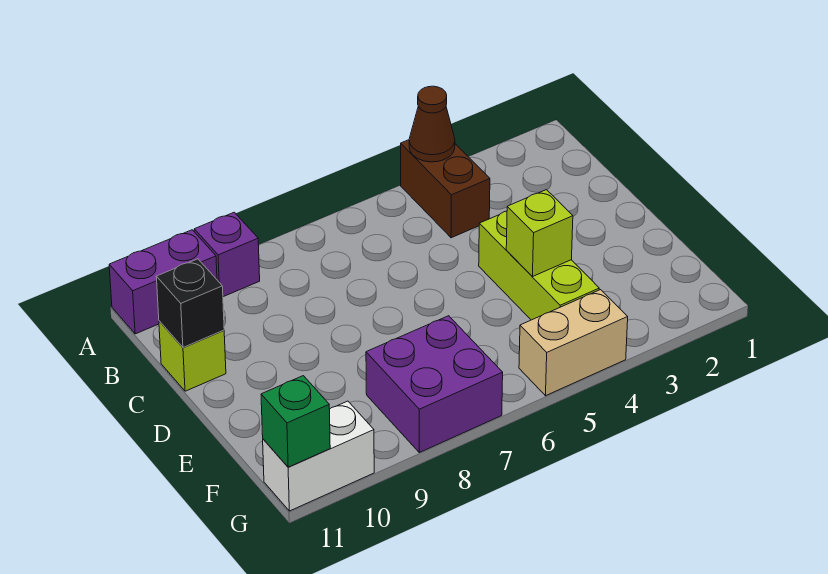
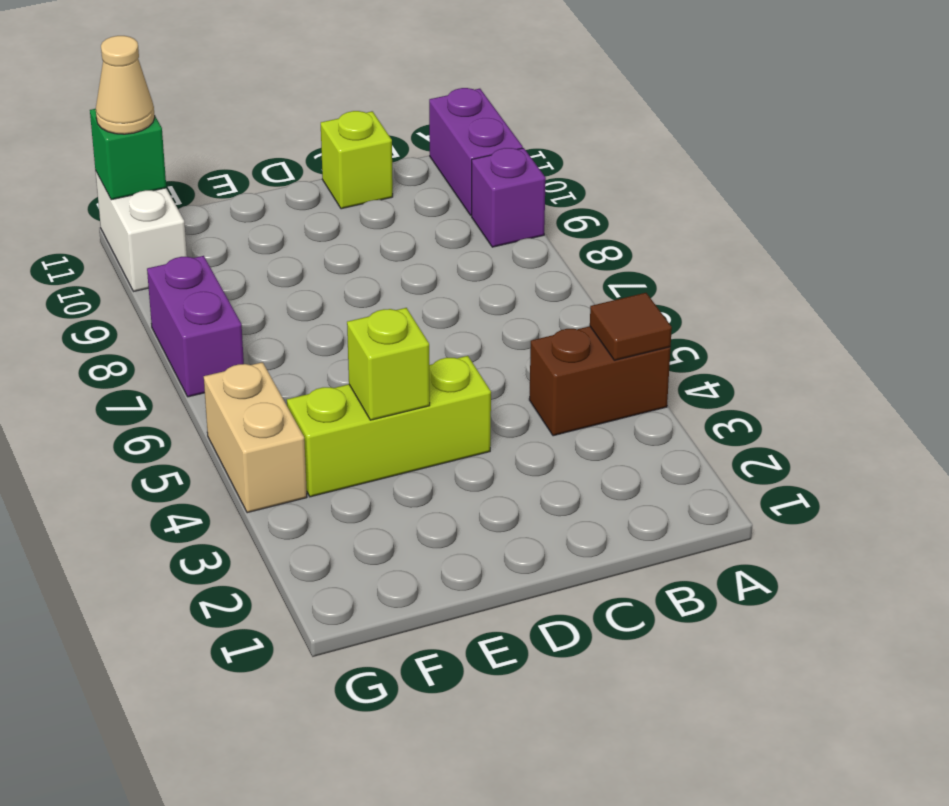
brown 1x1 cone [409,86,455,162] -> brown 1x1 tile [590,293,672,360]
black 1x1 brick [156,259,224,347] -> none
purple 2x2 brick [366,316,503,452] -> purple 1x2 brick [147,256,244,397]
none -> tan 1x1 cone [96,36,155,134]

